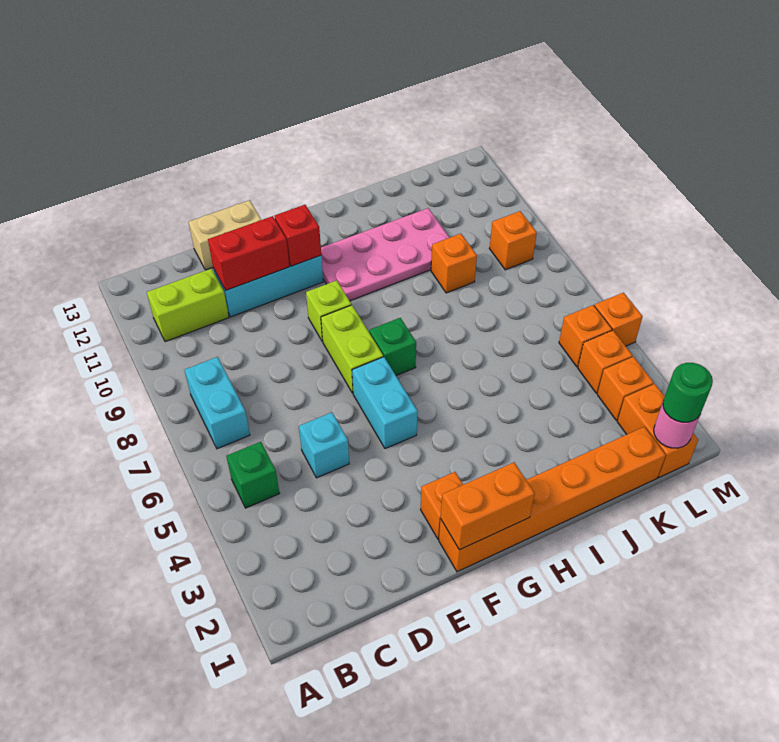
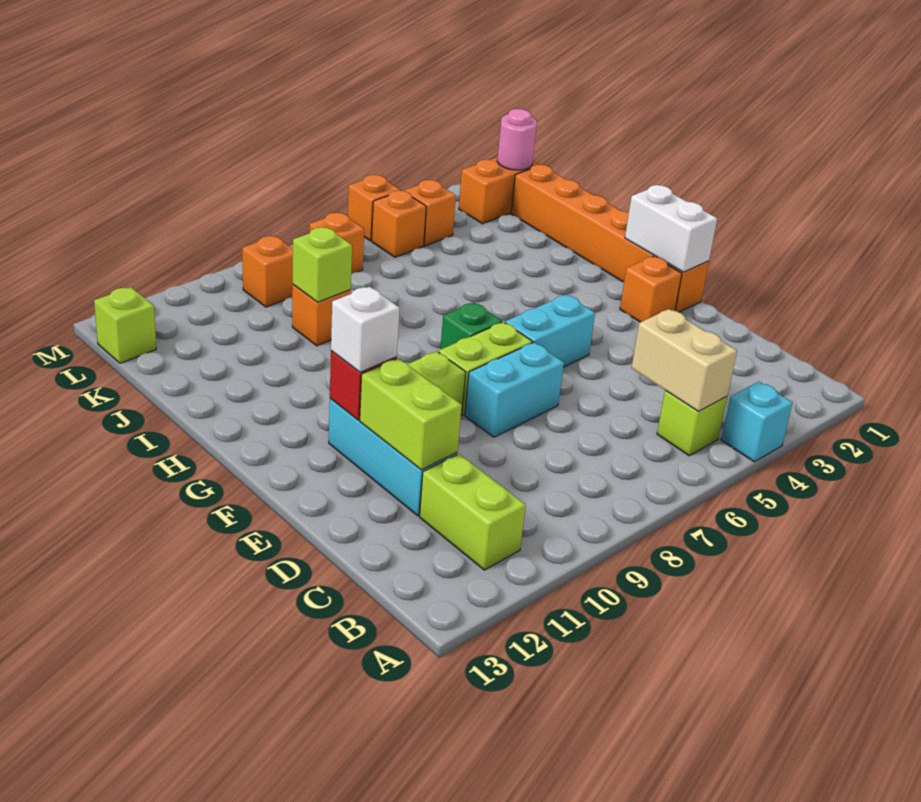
green 1x1 brick [226,442,279,508] -> lime 1x1 brick [657,390,727,456]
cyan 1x2 brick [185,357,250,449] -> cyan 1x2 brick moved to [465,343,564,437]
cyan 1x1 brick [299,412,349,478] -> cyan 1x1 brick moved to [721,382,793,462]
red 1x2 brick [208,216,289,290] -> lime 1x2 brick [360,358,462,470]
tan 1x2 brick [189,200,261,270] -> tan 1x2 brick moved to [632,309,737,411]
orange 1x2 brick [441,462,535,550] -> white 1x2 brick [625,185,717,272]
none -> white 1x1 brick [331,287,400,372]
pink 2x4 plate [321,208,450,301] -> none
none -> lime 1x1 brick [293,227,352,302]
green 1x1 round brick [663,363,713,422] -> none
orange 1x1 brick [597,357,654,420] -> orange 1x1 brick moved to [310,213,364,274]
none -> lime 1x1 brick [94,287,156,363]

